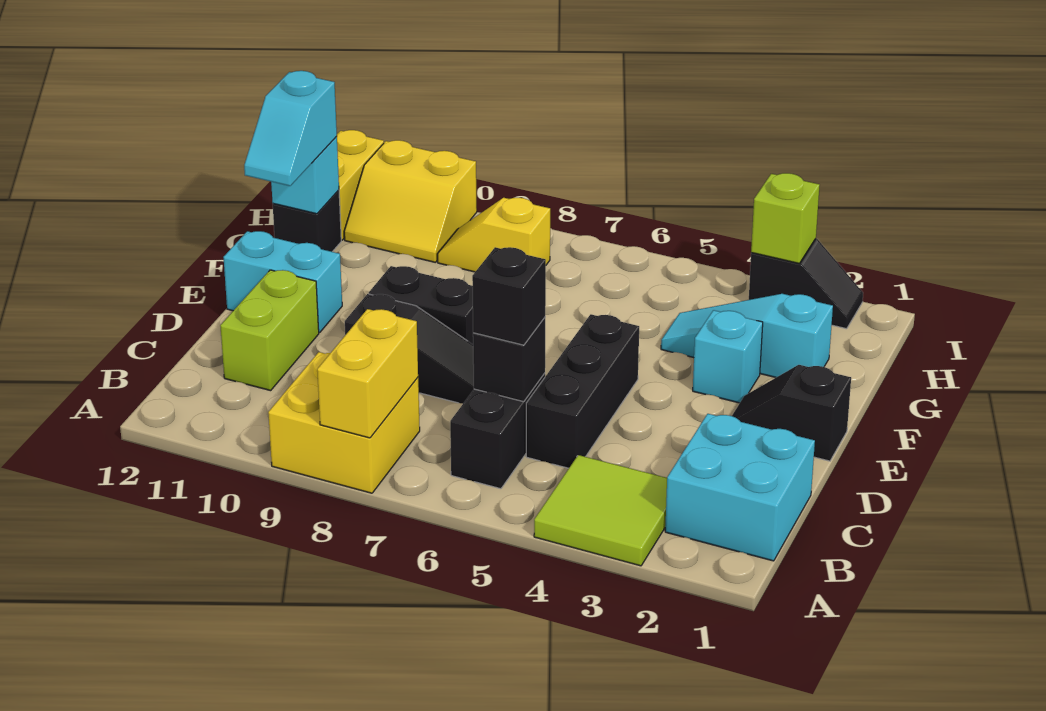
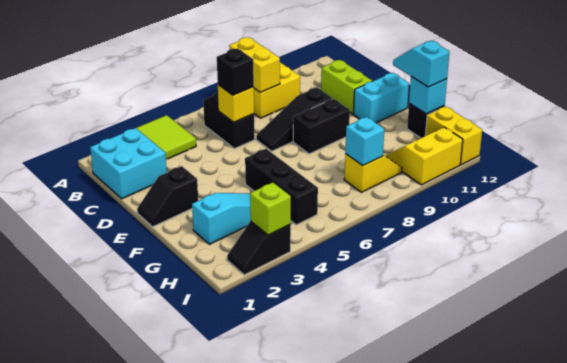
black 1x3 brick [526,314,639,468] -> black 1x3 brick moved to [245,149,318,225]
black 1x1 brick [473,318,545,402] -> yellow 1x1 brick [218,85,254,122]
black 1x2 slope [732,365,851,461] -> black 1x2 slope turned to [137,166,198,226]
cyan 1x1 brick [693,310,763,403] -> cyan 1x1 brick moved to [345,117,384,166]

